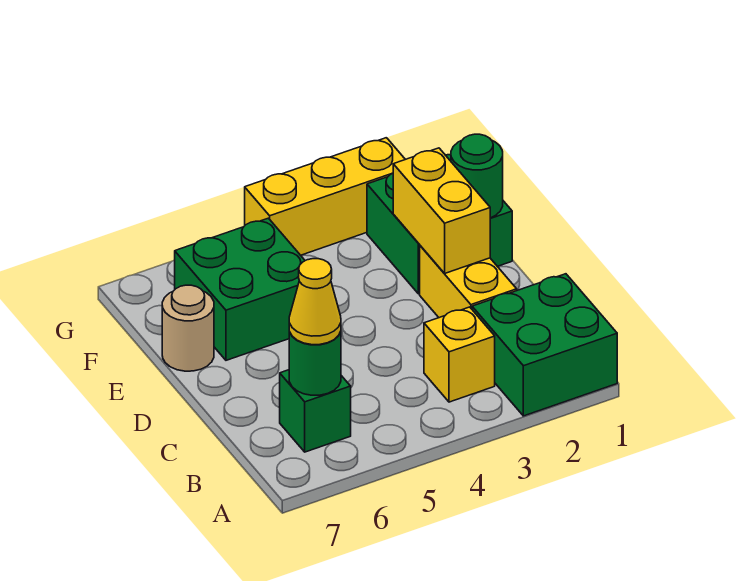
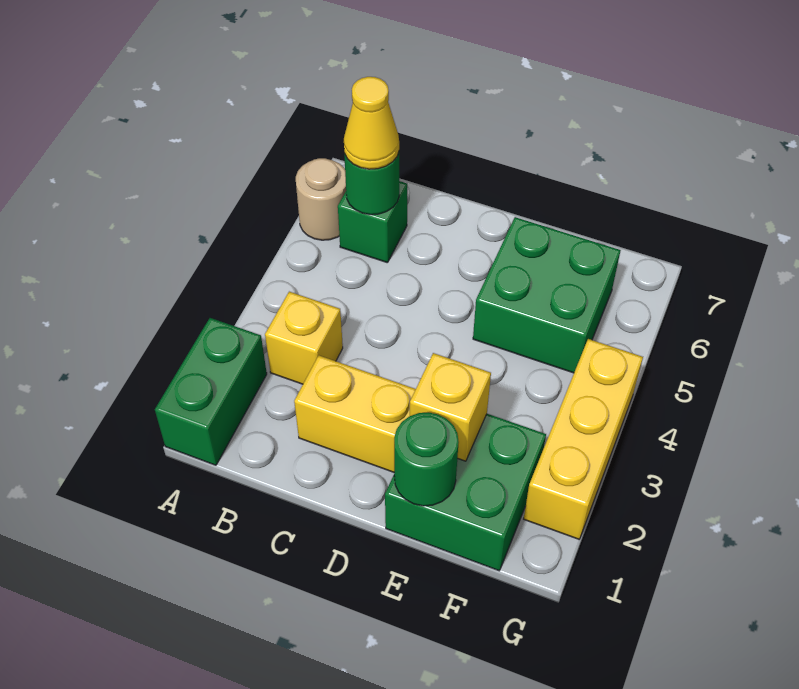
green 2x2 brick [472,274,617,416] -> green 1x2 brick [155,318,267,465]
yellow 1x2 brick [393,148,490,273] -> yellow 1x1 brick [410,353,491,461]
tan 1x1 round brick [162,285,214,371] -> tan 1x1 round brick moved to [296,158,346,240]

